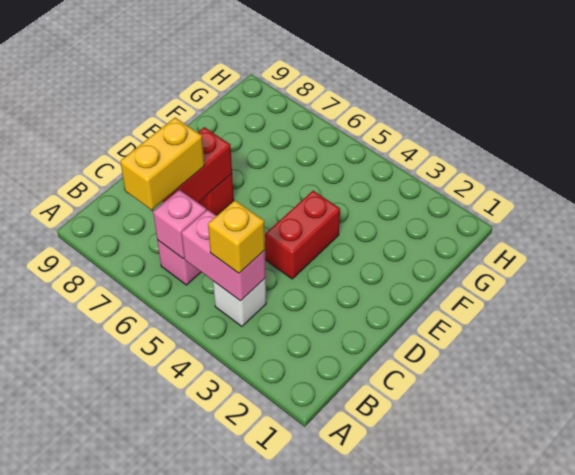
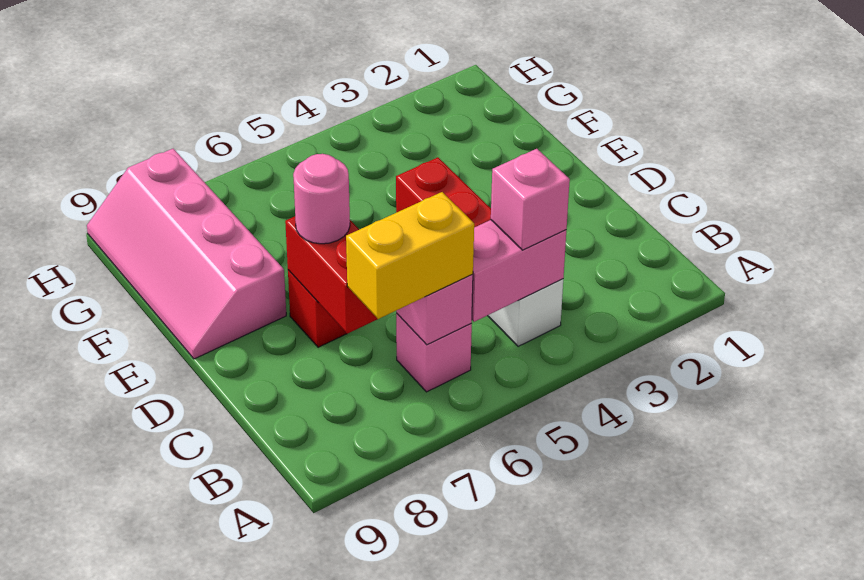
yellow 1x1 brick [208,200,265,273] -> pink 1x1 brick [491,149,570,250]
yellow 1x2 brick [120,118,205,210] -> yellow 1x2 brick turned to [346,192,474,319]
none -> pink 1x1 round brick [293,154,350,244]
none -> pink 2x4 slope [87,149,286,359]

